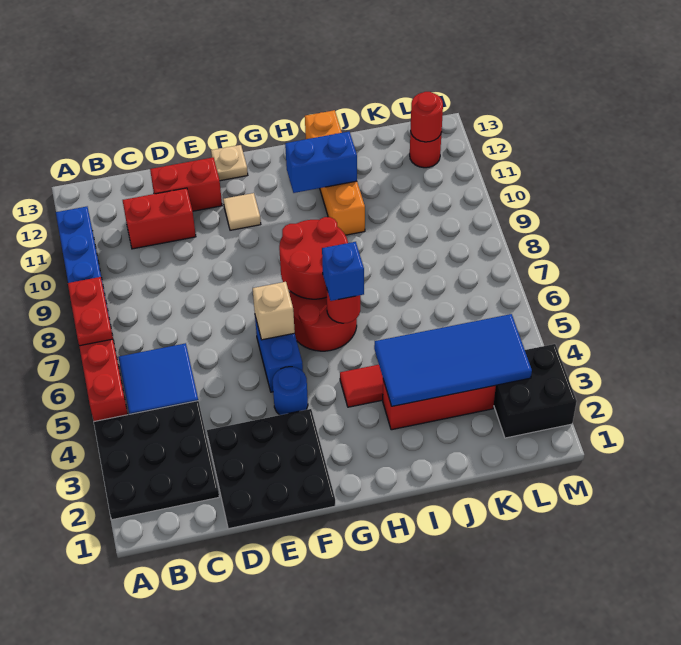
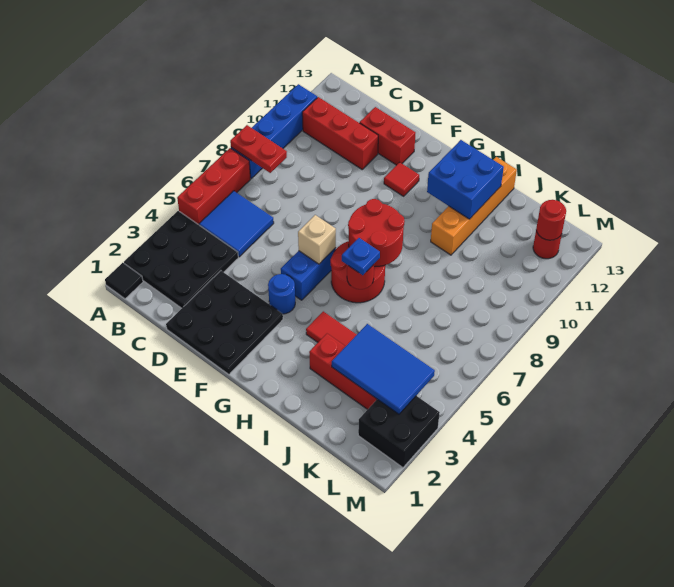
none -> black 1x1 tile [105,263,143,299]
red 1x2 plate [68,277,113,346] -> red 1x2 plate turned to [230,125,287,173]
red 1x2 brick [123,188,196,249] -> red 1x3 brick [302,97,378,169]
tan 1x1 tile [223,193,261,230] -> red 1x1 tile [384,162,419,196]
tan 1x1 plate [211,145,248,181] -> none
blue 1x1 brick [322,242,364,301] -> blue 1x1 plate [342,238,380,275]
blue 1x2 brick [285,132,357,193] -> blue 2x2 brick [427,140,504,219]
blue 2x4 tile [374,314,532,406] -> blue 2x3 tile [332,324,435,414]

